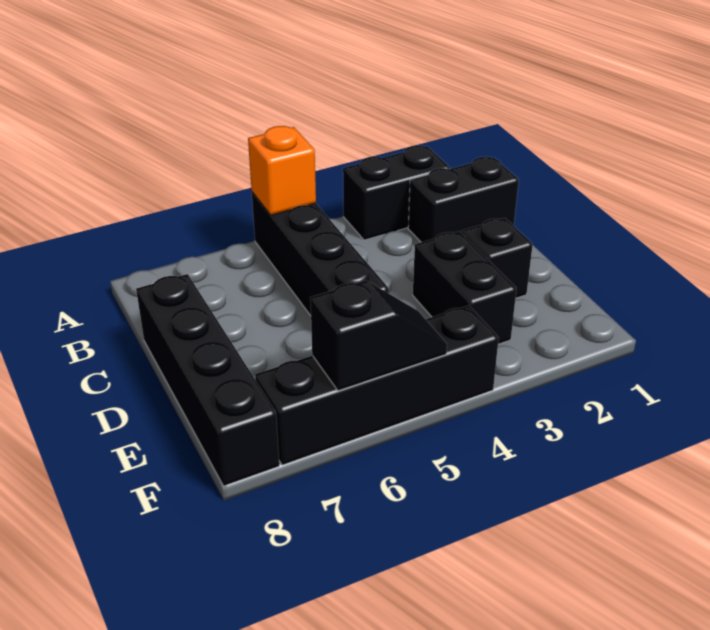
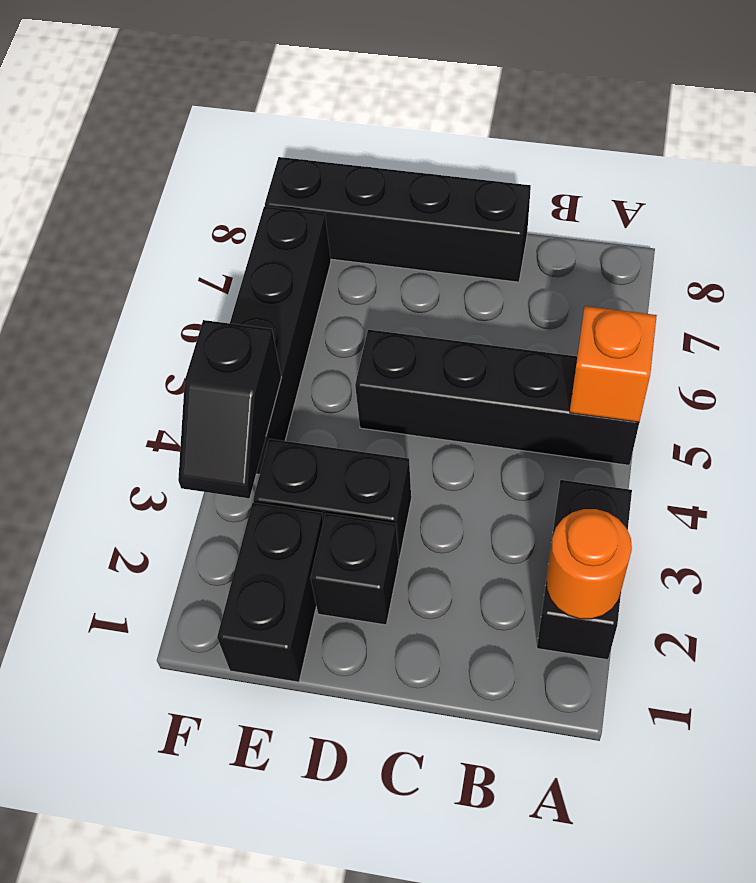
none -> orange 1x1 round brick [546,509,632,619]
black 1x2 brick [408,157,519,242] -> black 1x2 brick moved to [217,503,323,682]
black 1x2 slope [310,280,447,391] -> black 1x2 slope moved to [178,320,282,498]

